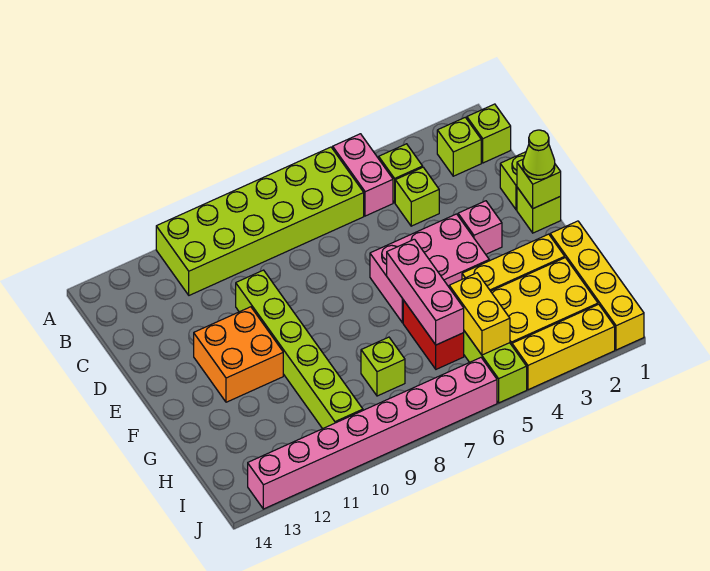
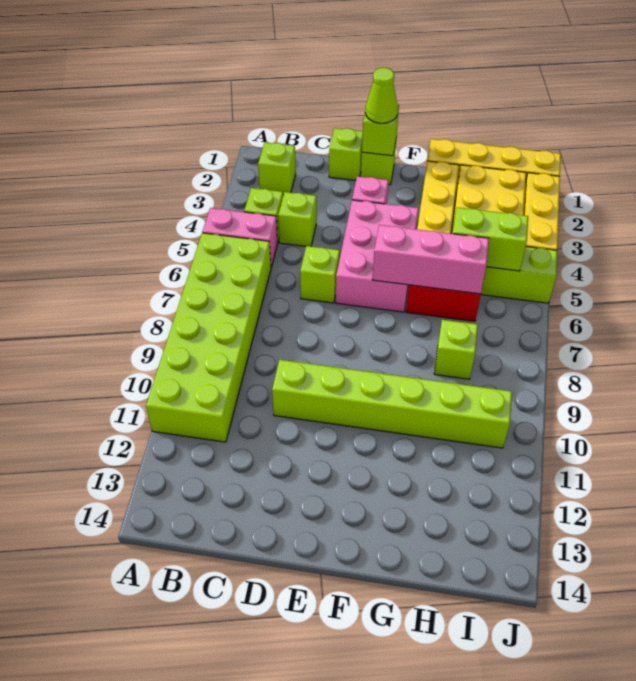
lime 1x1 brick [467,104,511,163] -> lime 1x1 brick moved to [300,246,340,303]
orange 2x2 brick [194,307,283,402] -> none
yellow 1x2 brick [449,273,510,355] -> lime 1x2 brick [452,207,528,271]
pink 1x8 brick [248,358,497,509] -> none

